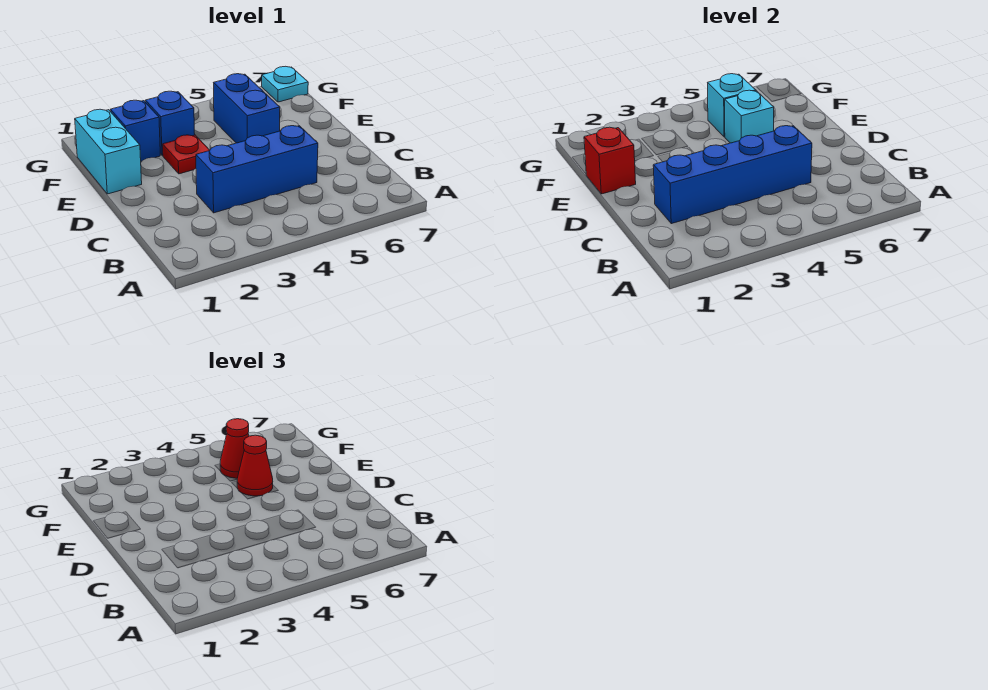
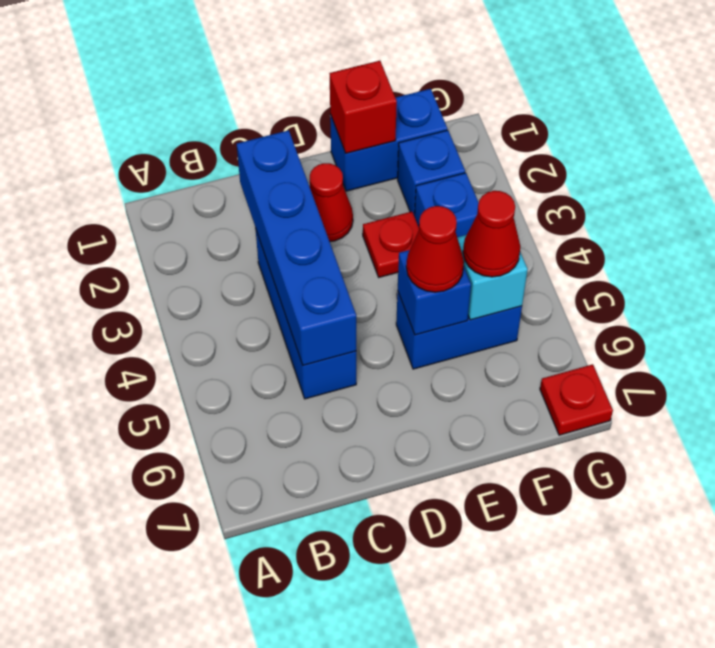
none -> red 1x1 cone [310,163,353,242]
cyan 1x2 brick [75,109,142,194] -> blue 1x2 brick [330,89,447,191]
cyan 1x1 brick [725,90,774,143] -> blue 1x1 brick [398,250,471,335]
cyan 1x1 plate [262,66,308,102] -> red 1x1 plate [540,364,613,435]

